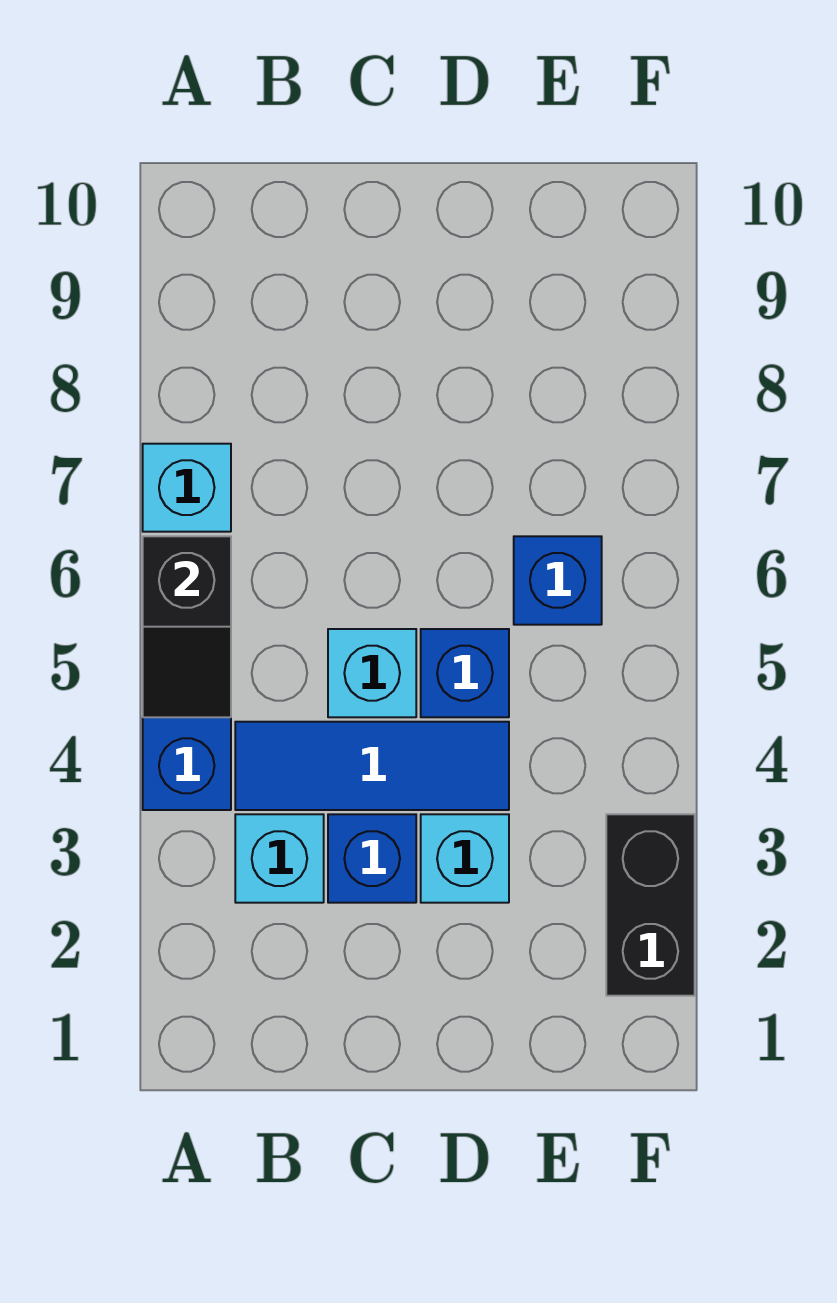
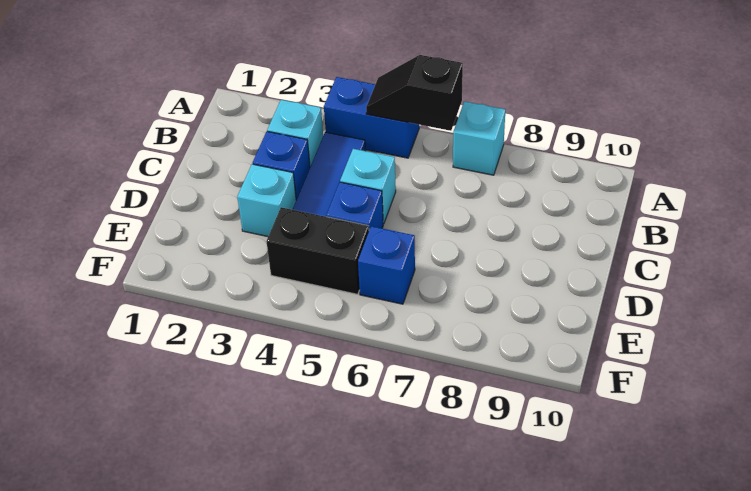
black 1x2 brick [606,814,695,996] -> black 1x2 brick moved to [266,207,369,294]

